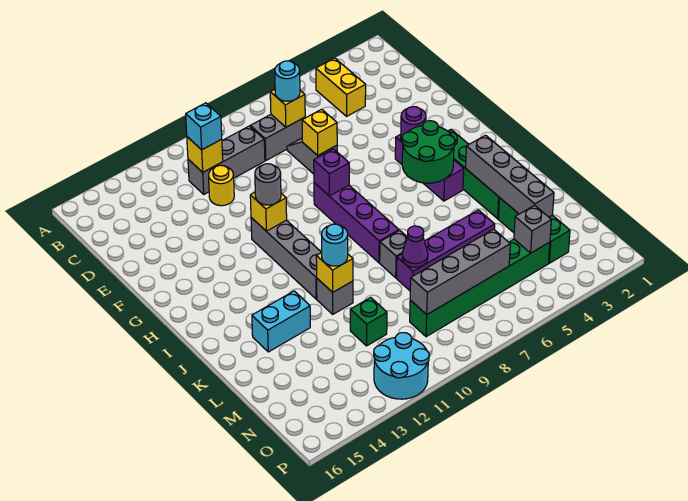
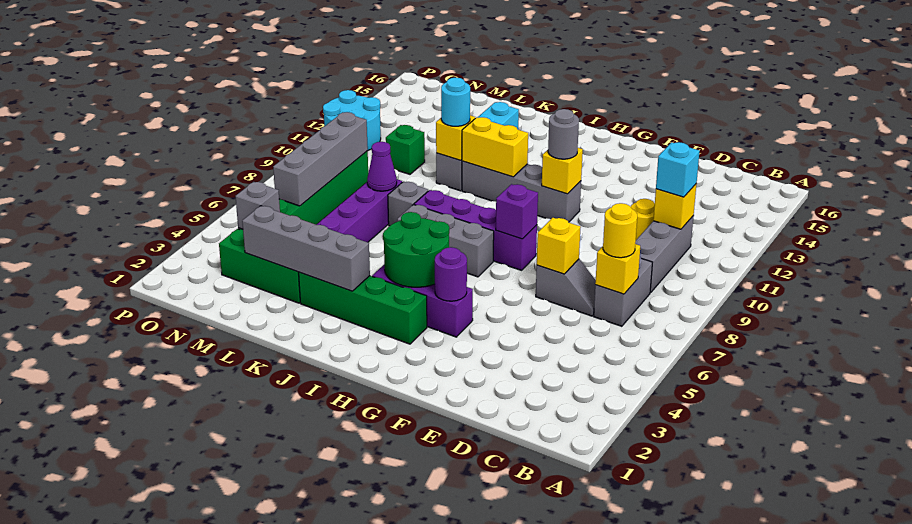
yellow 1x2 brick [316,58,366,116] -> yellow 1x2 brick moved to [462,117,528,177]
cyan 1x1 round brick [275,61,300,101] -> yellow 1x1 round brick [603,203,637,258]
none -> grey 1x3 brick [397,205,494,277]

